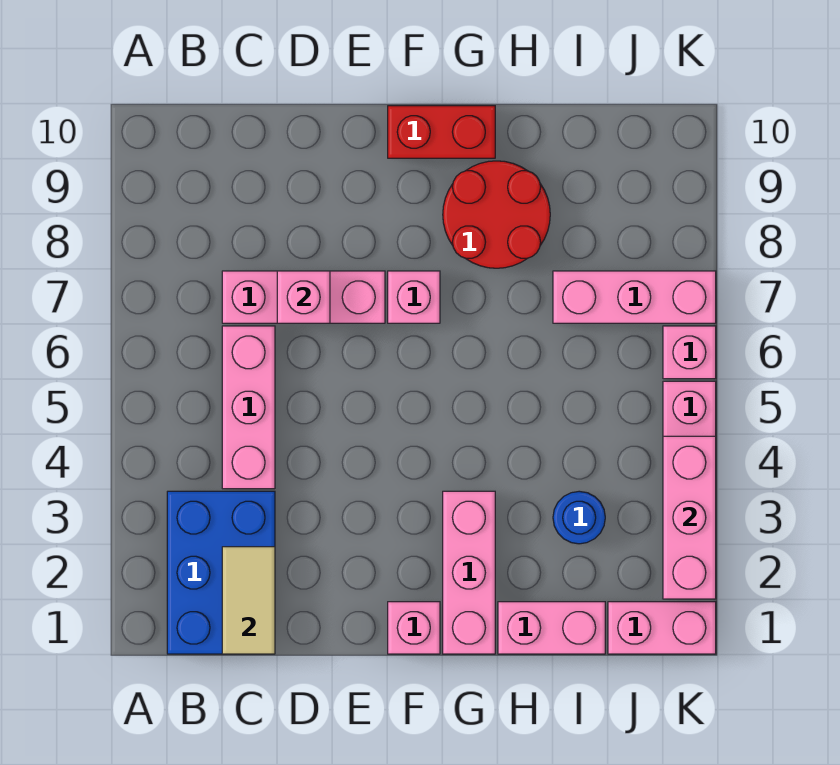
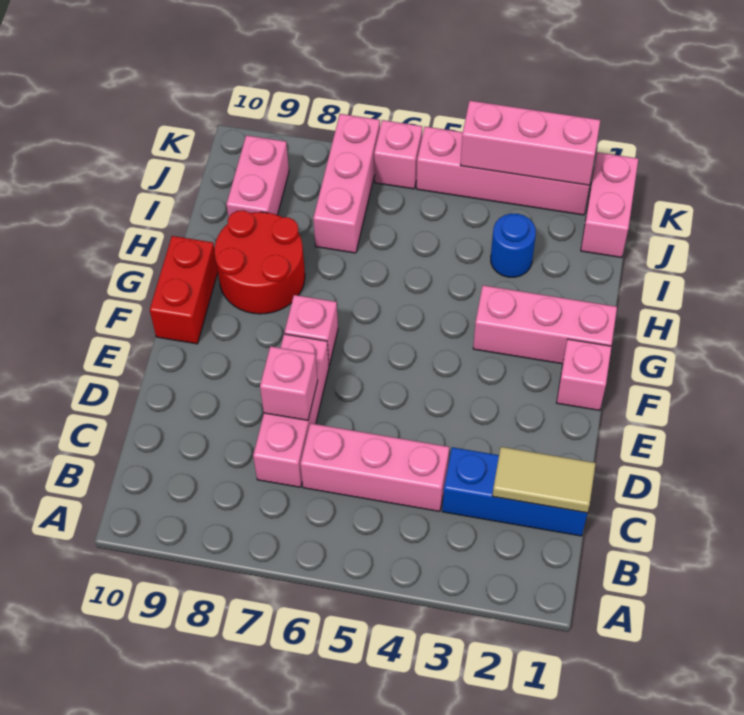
blue 2x3 brick [167,491,275,654] -> blue 1x3 brick [442,447,587,536]
pink 1x2 brick [498,602,605,654] -> pink 1x2 brick moved to [226,135,289,218]

